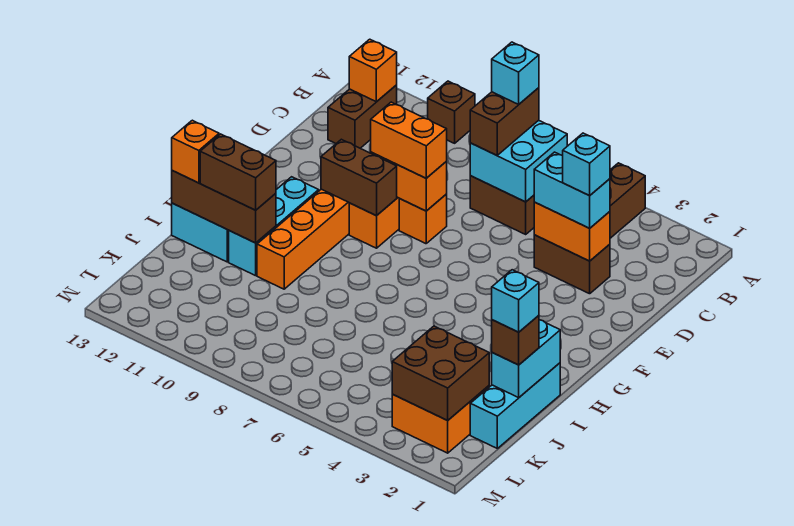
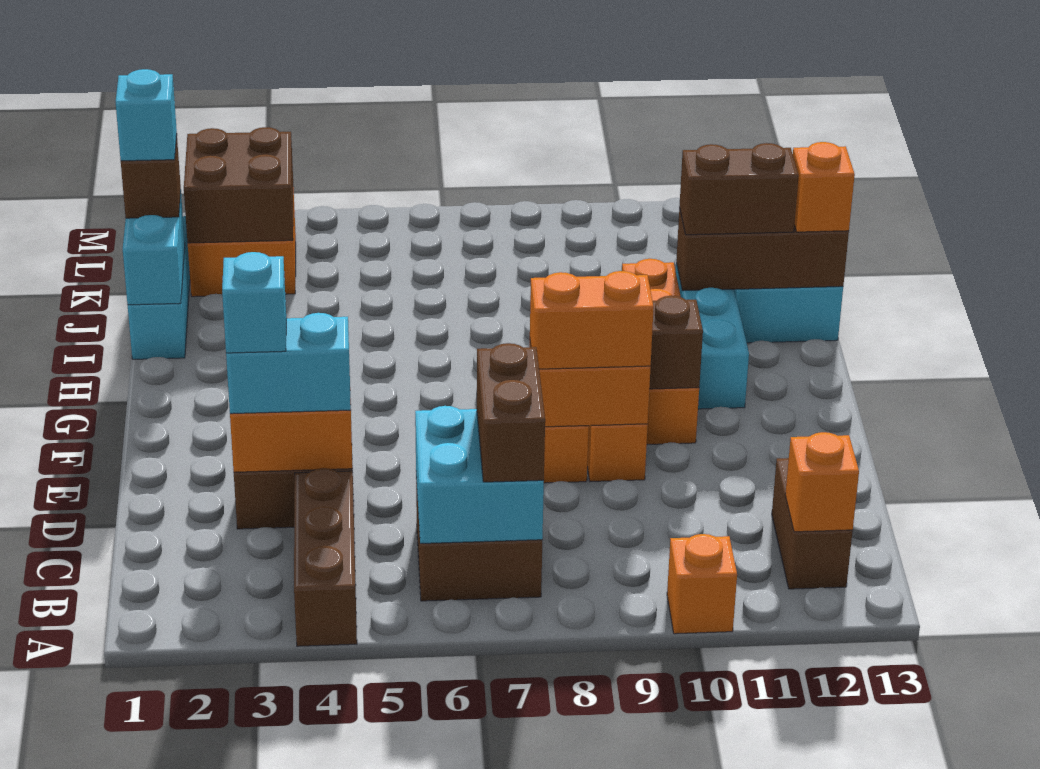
brown 1x1 brick [428,81,475,143] -> orange 1x1 brick [667,534,737,634]
cyan 1x1 brick [492,42,539,104] -> none

